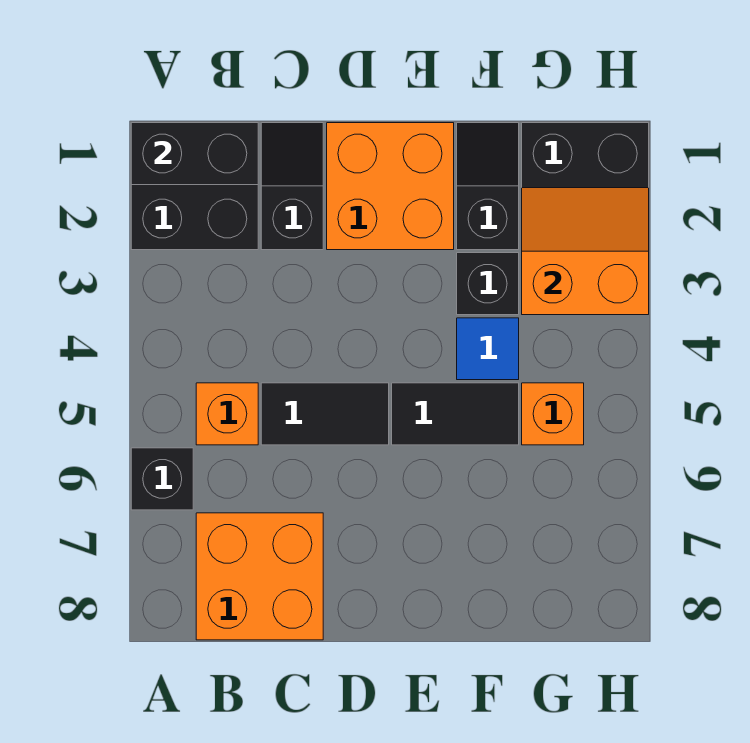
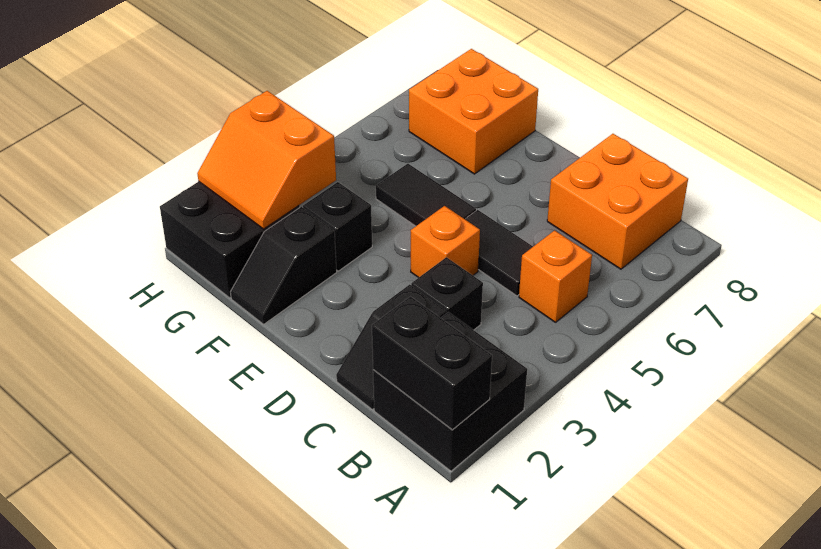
black 1x1 brick [131,448,193,510] -> black 1x1 brick moved to [411,257,483,330]
orange 2x2 brick [327,123,454,250] -> orange 2x2 brick moved to [409,49,538,174]
blue 1x1 tile [457,318,519,380] -> none
orange 1x1 brick [522,383,584,445] -> orange 1x1 brick moved to [411,206,480,278]

